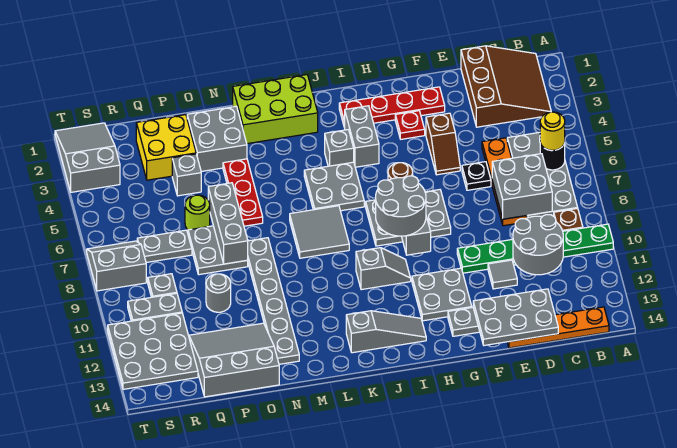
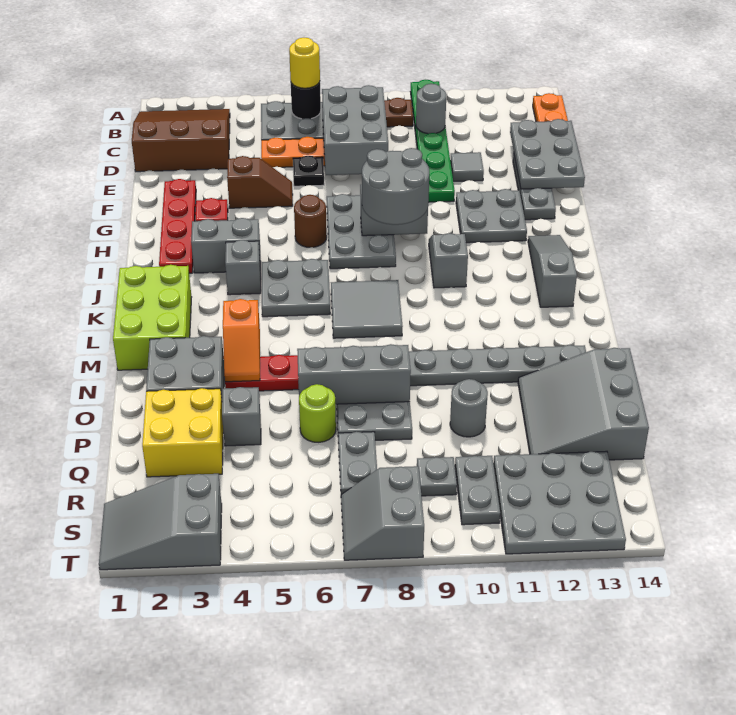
grey 2x2 brick [492,154,552,219] -> grey 2x3 brick [322,85,388,175]
grey 2x2 round brick [513,215,563,275] -> grey 1x1 round brick [416,84,447,134]
none -> orange 1x2 slope [223,299,260,382]

